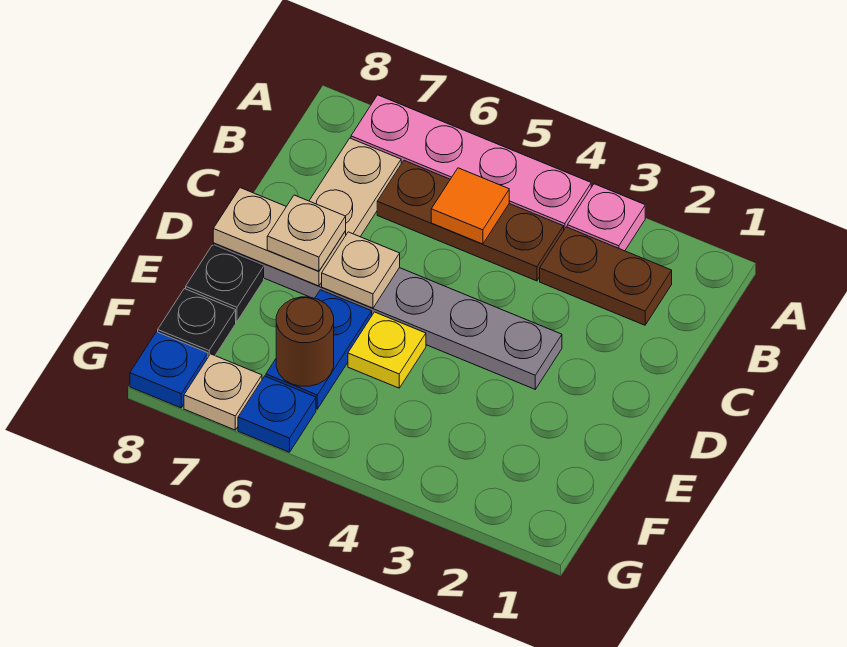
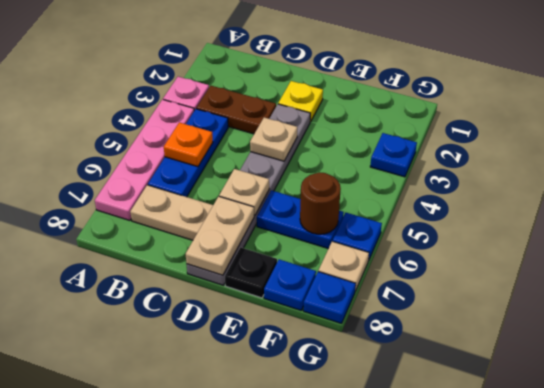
brown 1x2 plate [540,227,672,325] -> brown 1x2 plate turned to [196,86,276,134]
brown 1x3 plate [377,161,564,281] -> blue 1x3 plate [148,109,228,197]
orange 1x1 tile [431,168,509,244] -> orange 1x1 plate [164,122,213,167]
tan 1x1 plate [267,195,346,271] -> tan 1x1 plate moved to [250,117,297,161]
yellow 1x1 plate [348,312,426,388] -> yellow 1x1 plate moved to [278,81,323,122]
black 1x1 plate [158,289,236,357] -> blue 1x1 plate [264,259,316,310]
none -> blue 1x1 plate [370,133,417,177]

